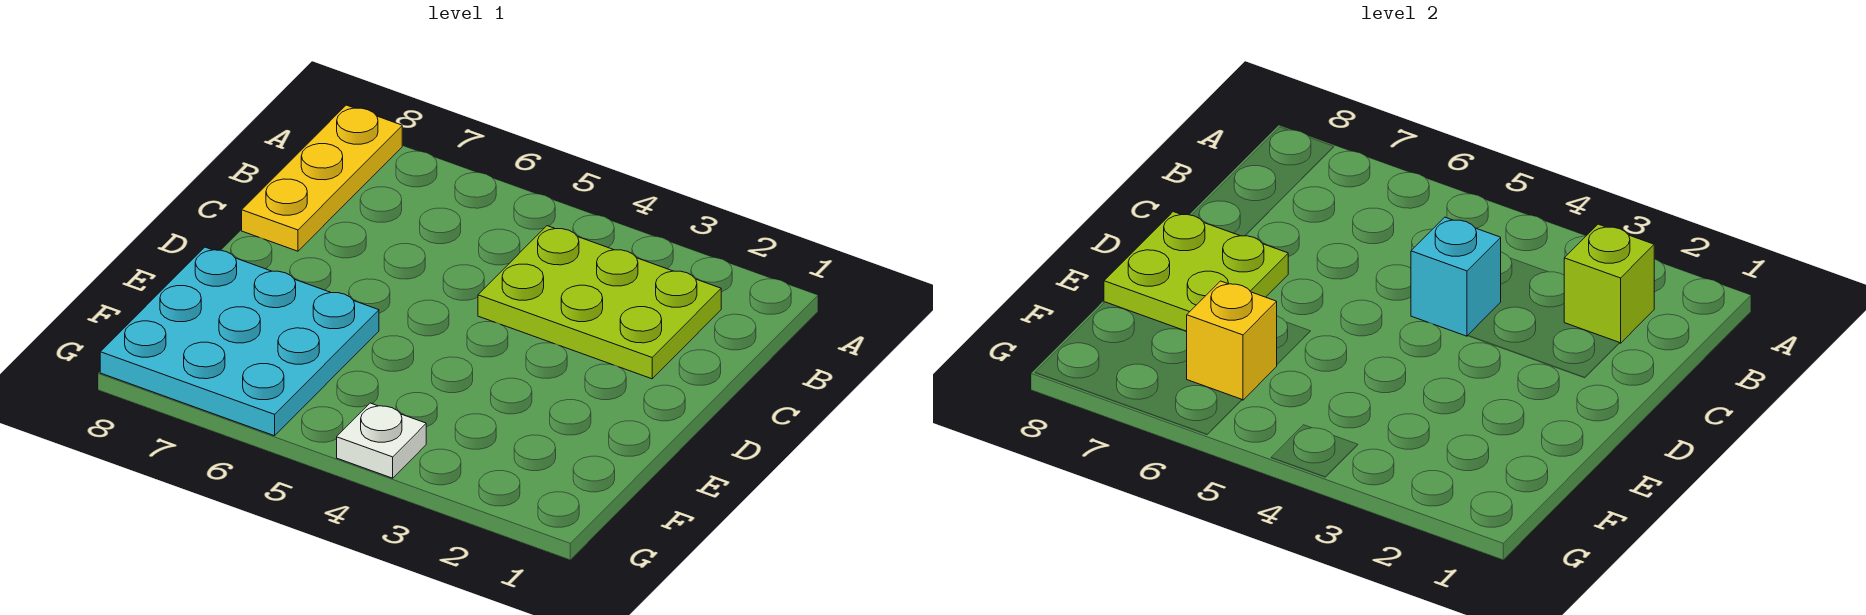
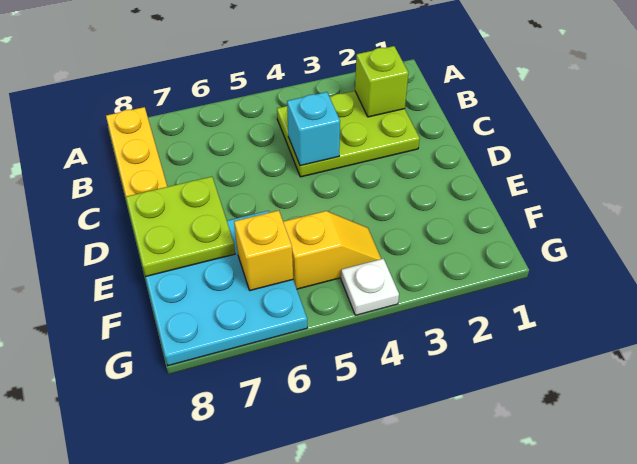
none -> yellow 1x2 slope [283,211,381,289]

